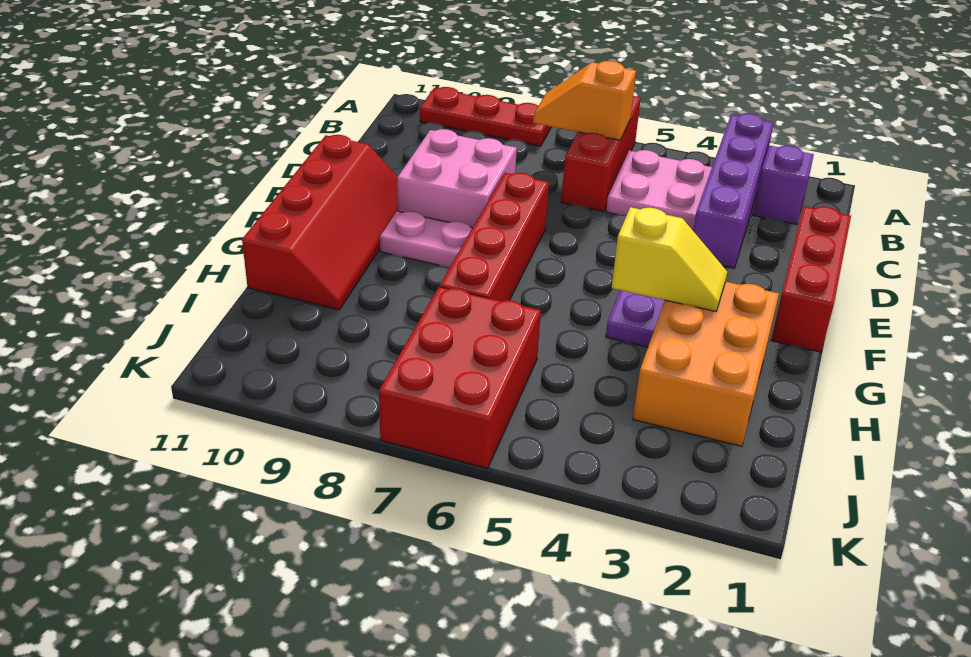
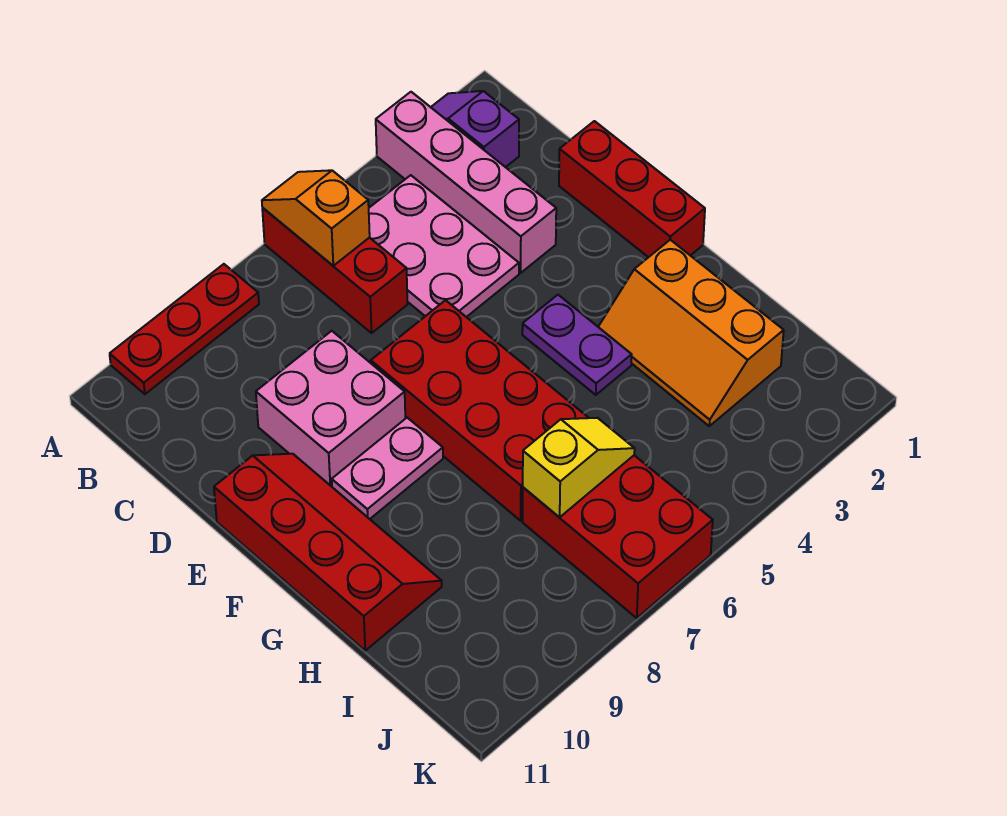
purple 1x4 brick [693,114,774,268] -> pink 1x4 brick [376,92,556,273]
pink 2x2 plate [606,150,712,230] -> pink 2x3 plate [369,175,519,317]
orange 1x2 slope [533,61,636,140] -> orange 1x2 slope turned to [262,170,370,266]
red 1x4 brick [440,173,549,301] -> red 2x4 brick [371,300,588,521]
orange 2x3 brick [633,282,779,446] -> orange 2x3 slope [598,240,784,426]
yellow 1x2 slope [612,207,727,312] -> yellow 1x2 slope moved to [523,418,635,517]

